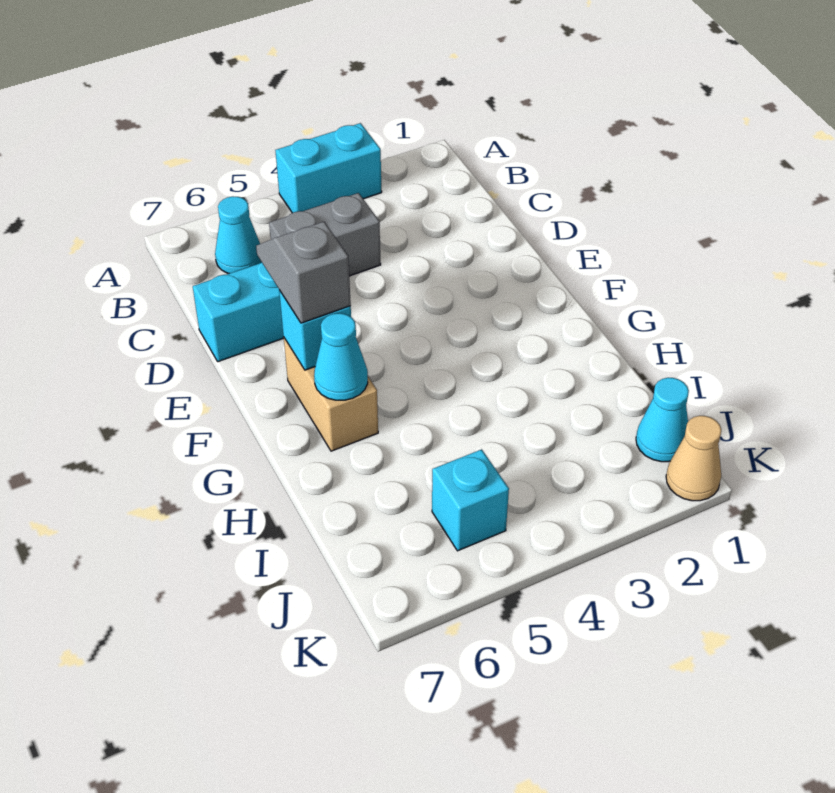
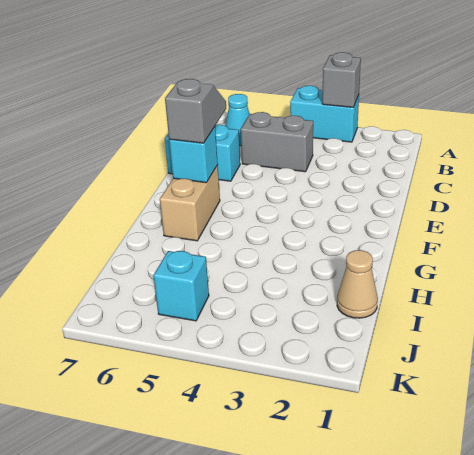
none -> grey 1x1 brick [322,52,361,107]
cyan 1x1 cone [314,313,368,400] -> none
cyan 1x1 cone [636,378,689,462] -> none
tan 1x1 cone [666,416,721,501] -> tan 1x1 cone moved to [337,250,378,318]

